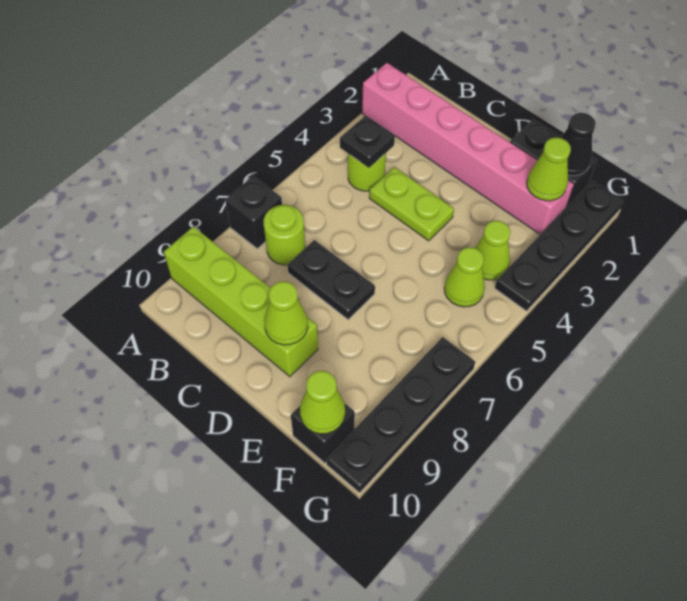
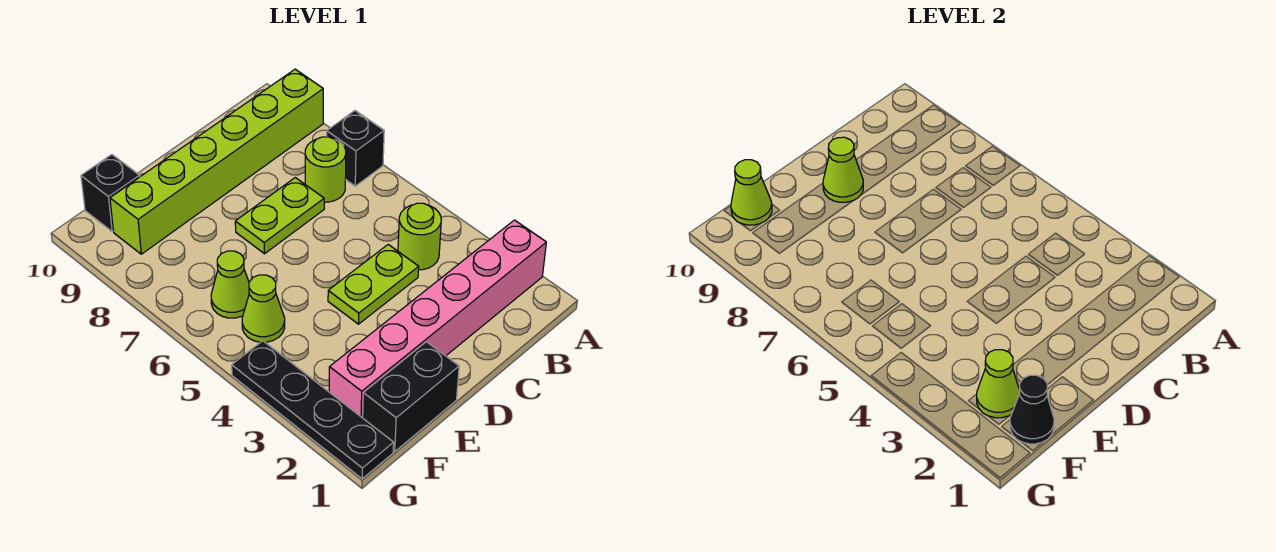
lime 1x4 brick [164,227,318,377] -> lime 1x6 brick [110,69,323,254]
black 1x1 plate [340,115,395,168] -> none
black 1x2 plate [287,240,375,320] -> lime 1x2 plate [235,178,324,254]
lime 1x1 cone [475,221,510,280] -> lime 1x1 cone moved to [211,251,249,318]
black 1x4 plate [326,337,475,493] -> none

